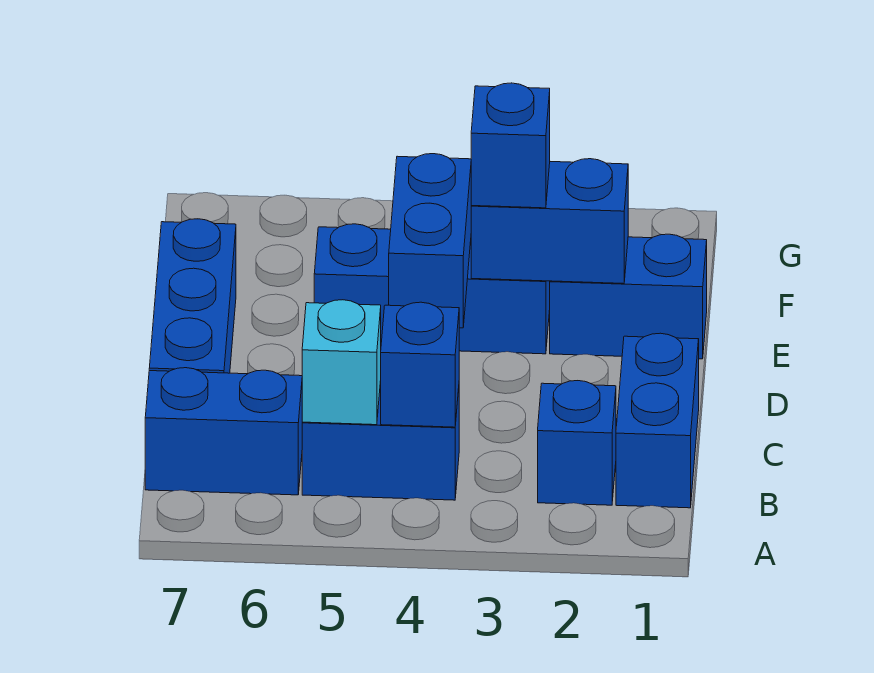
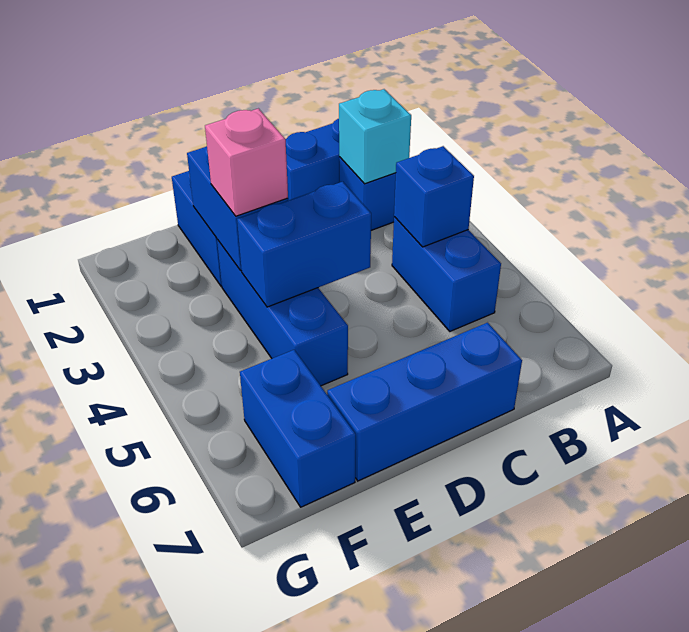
cyan 1x1 brick [302,300,381,425] -> cyan 1x1 brick moved to [339,89,411,184]
blue 1x2 brick [145,368,302,495] -> blue 1x2 brick moved to [240,350,356,507]
blue 1x1 brick [471,83,550,208] -> pink 1x1 brick [205,109,288,216]

